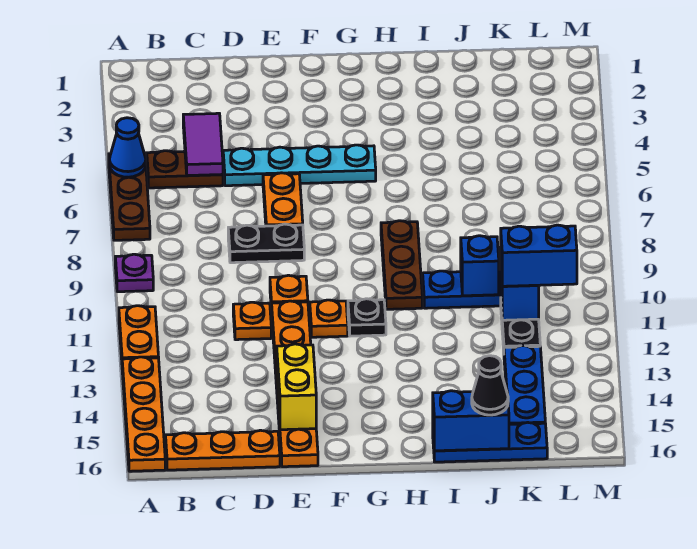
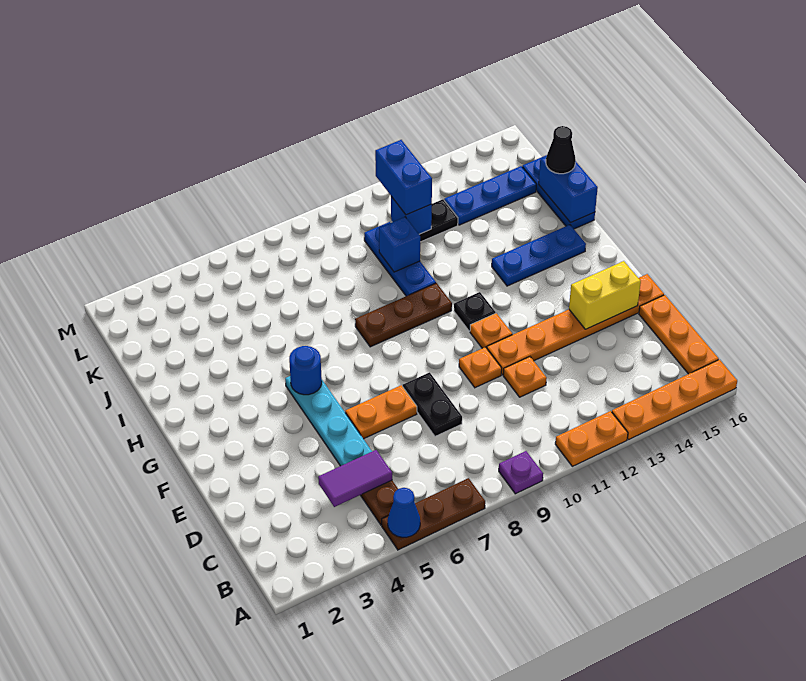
none -> blue 1x1 round brick [289,346,322,395]
none -> blue 1x3 plate [492,225,586,286]

